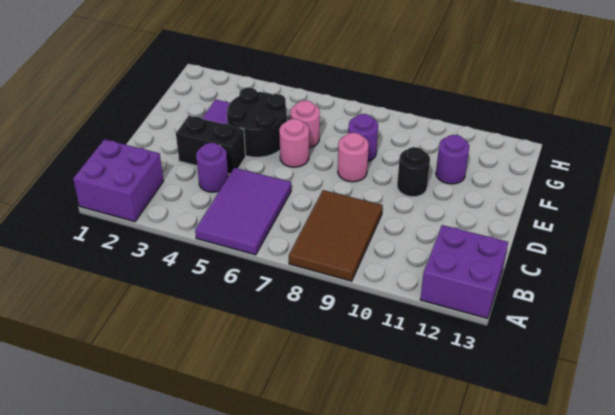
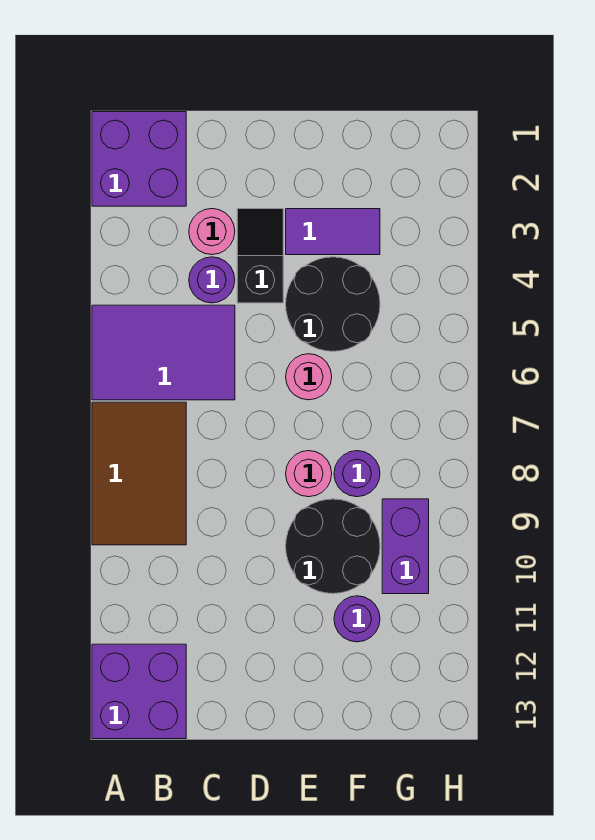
brown 2x3 tile [289,190,383,281] -> brown 2x3 tile turned to [92,402,186,545]
black 1x2 brick [176,116,246,174] -> black 1x2 slope [237,209,283,303]
black 1x1 round brick [397,147,430,197] -> black 2x2 round brick [286,499,380,594]
pink 1x1 round brick [291,101,320,148] -> pink 1x1 round brick moved to [189,209,235,255]
none -> purple 1x2 brick [382,499,429,594]

